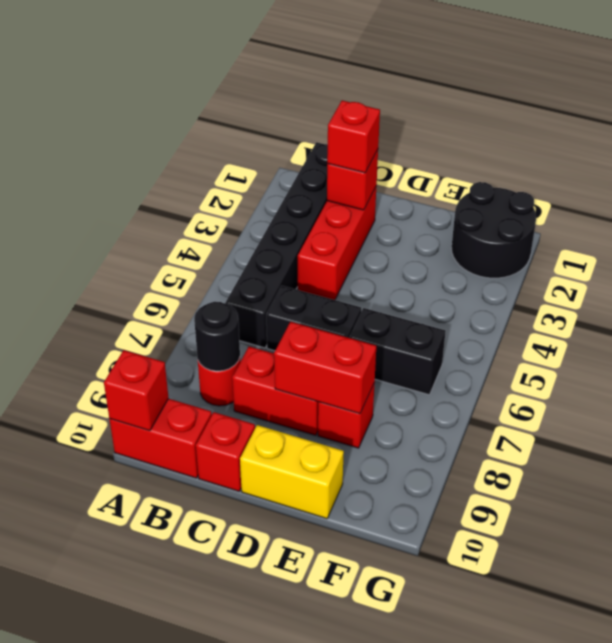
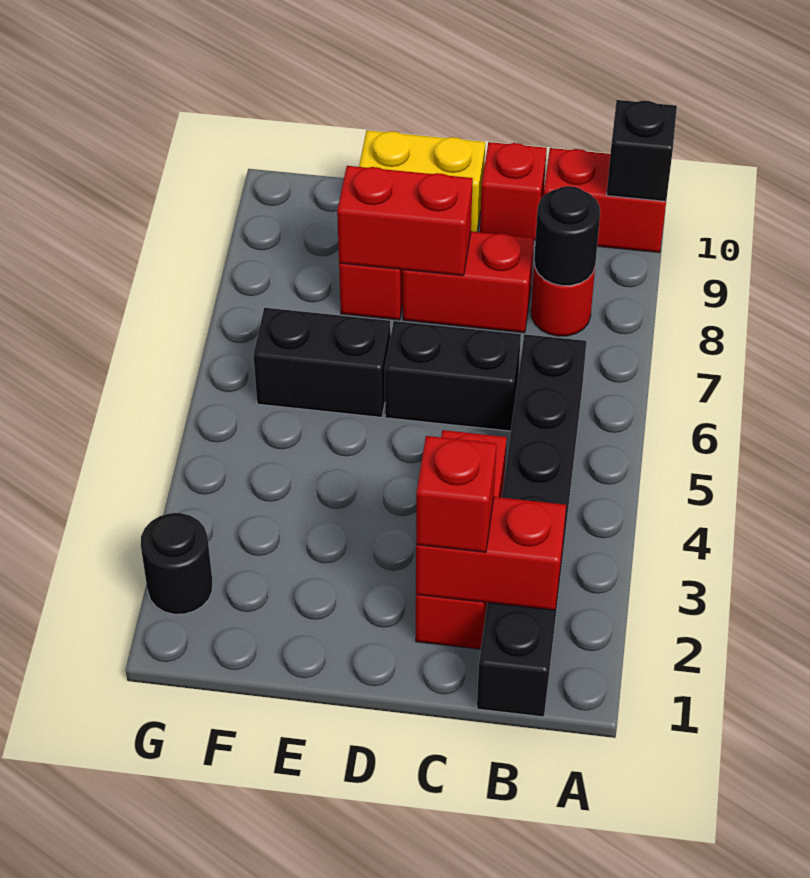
red 1x1 brick [104,350,169,431] -> black 1x1 brick [607,100,677,201]
red 1x1 brick [327,150,378,210] -> red 1x2 brick [416,497,566,610]
black 2x2 round brick [451,182,536,278] -> black 1x1 round brick [141,513,213,614]

